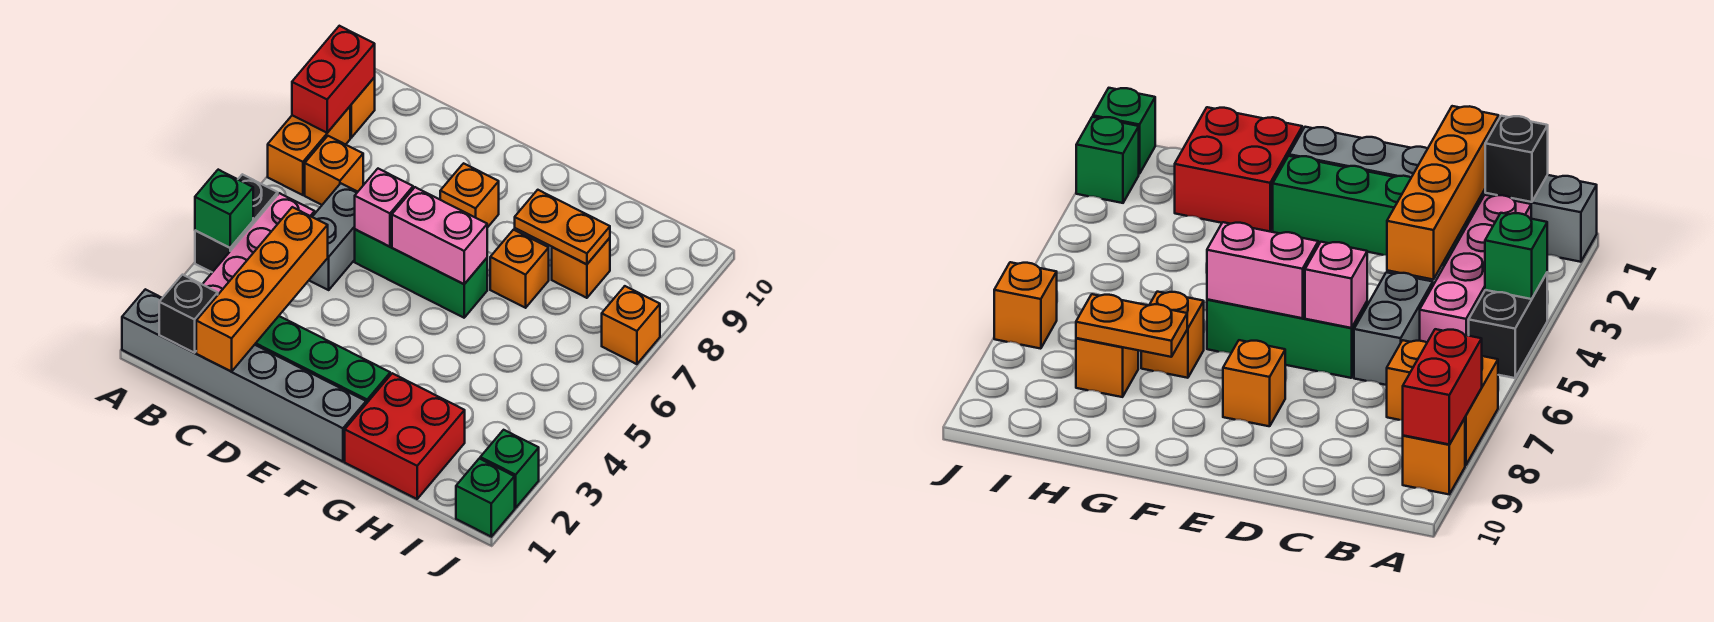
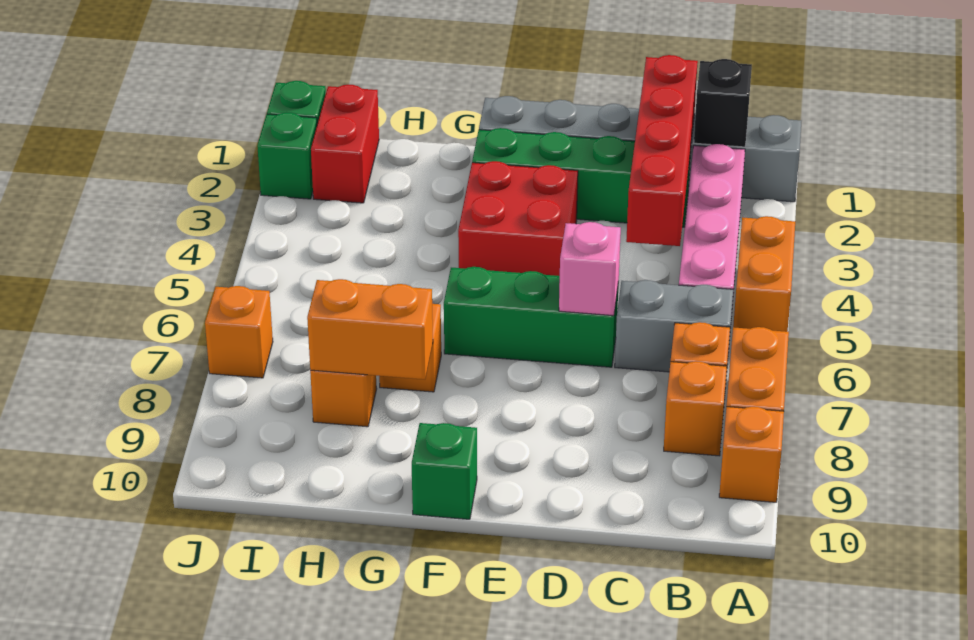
black 1x2 brick [195,174,278,272] -> orange 1x2 brick [733,216,795,332]
green 1x1 brick [195,170,253,248] -> green 1x1 brick moved to [412,423,477,519]
red 1x2 brick [292,26,375,133] -> red 1x2 brick moved to [311,84,379,203]
orange 1x4 brick [196,207,328,371] -> red 1x4 brick [626,55,698,246]
grey 1x2 brick [309,183,357,290] -> grey 1x2 brick turned to [615,280,733,372]
pink 1x2 brick [392,187,487,284] -> none
orange 1x1 brick [440,163,499,228] -> orange 1x1 brick moved to [664,361,727,456]
red 2x2 brick [345,373,465,499] -> red 2x2 brick moved to [458,161,578,276]
orange 1x2 plate [515,190,610,264] -> orange 1x2 brick [307,279,433,379]

